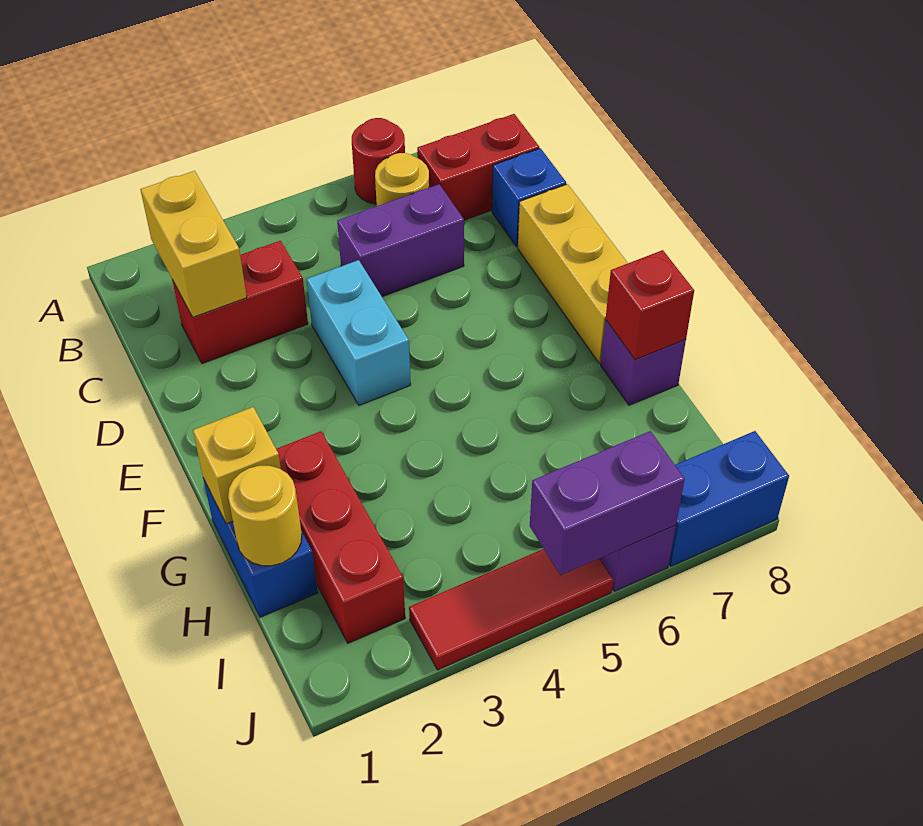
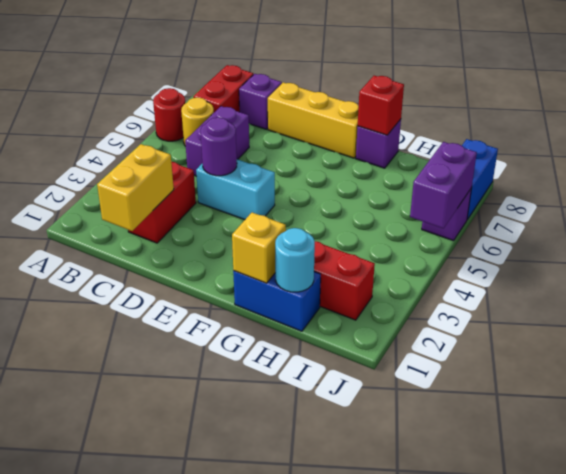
yellow 1x2 brick [140,171,247,317] -> yellow 1x2 brick turned to [97,144,174,231]
blue 1x1 brick [492,148,566,247] -> purple 1x1 brick [239,74,282,129]
none -> purple 1x1 round brick [201,117,237,176]
yellow 1x1 round brick [228,466,302,566] -> cyan 1x1 round brick [275,228,315,292]
red 1x3 tile [409,549,613,670] -> none

